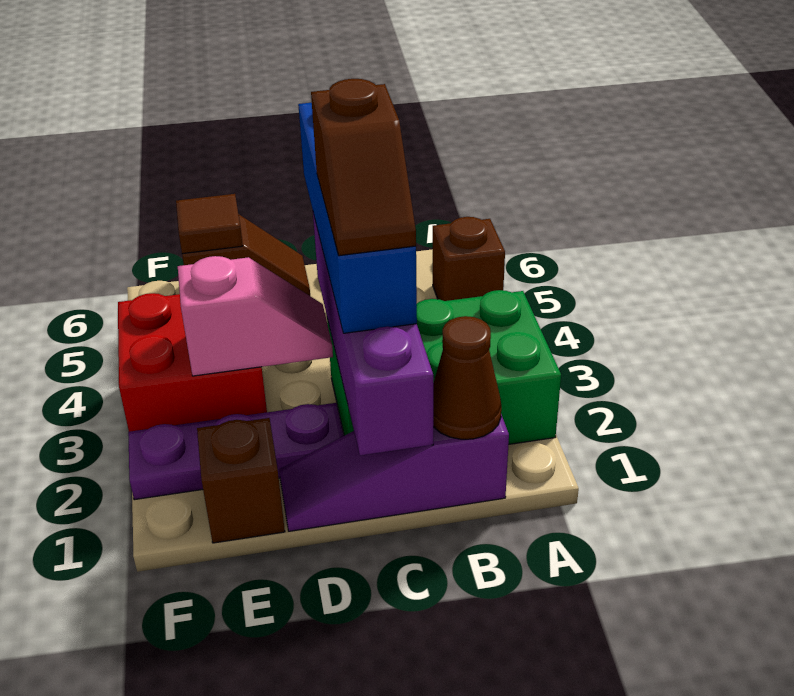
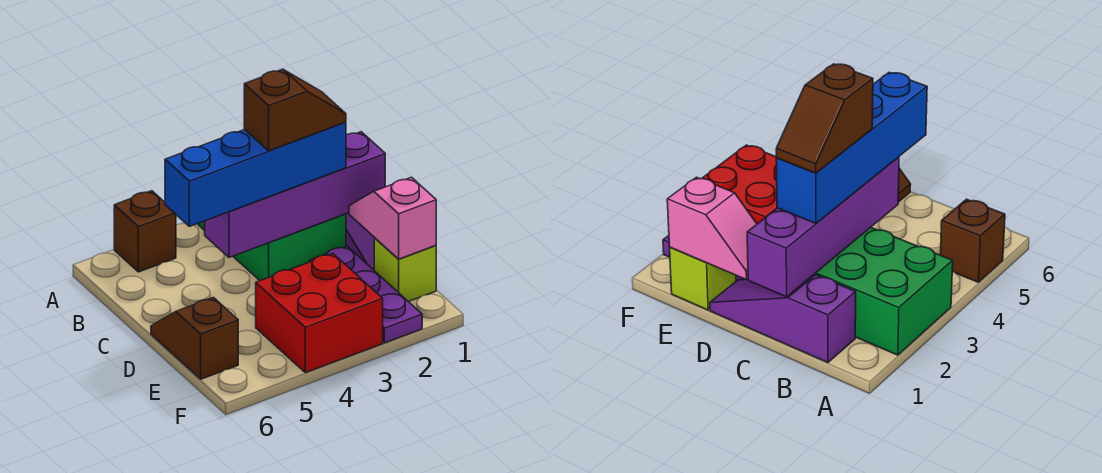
brown 1x1 cone [433,316,501,439] -> none
pink 1x2 slope [178,256,333,376] -> pink 1x2 slope moved to [349,177,436,259]
brown 1x1 brick [197,418,285,543] -> lime 1x1 brick [374,238,436,302]
brown 1x1 tile [176,194,243,254] -> none

